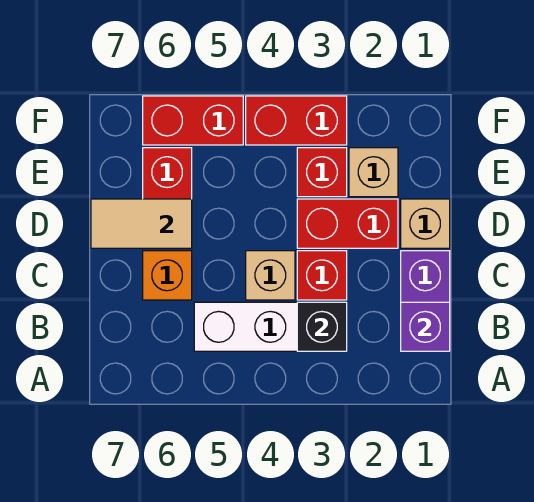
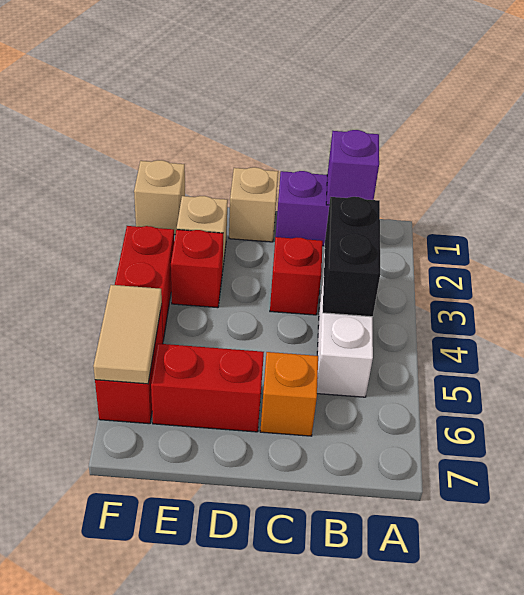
black 1x1 brick [297,302,347,351] -> black 1x2 brick [323,197,380,317]
tan 1x1 brick [246,251,295,300] -> tan 1x1 brick moved to [134,160,185,235]
red 1x2 brick [297,199,398,248] -> none
tan 1x2 tile [91,199,192,248] -> tan 1x2 tile moved to [93,285,162,384]

